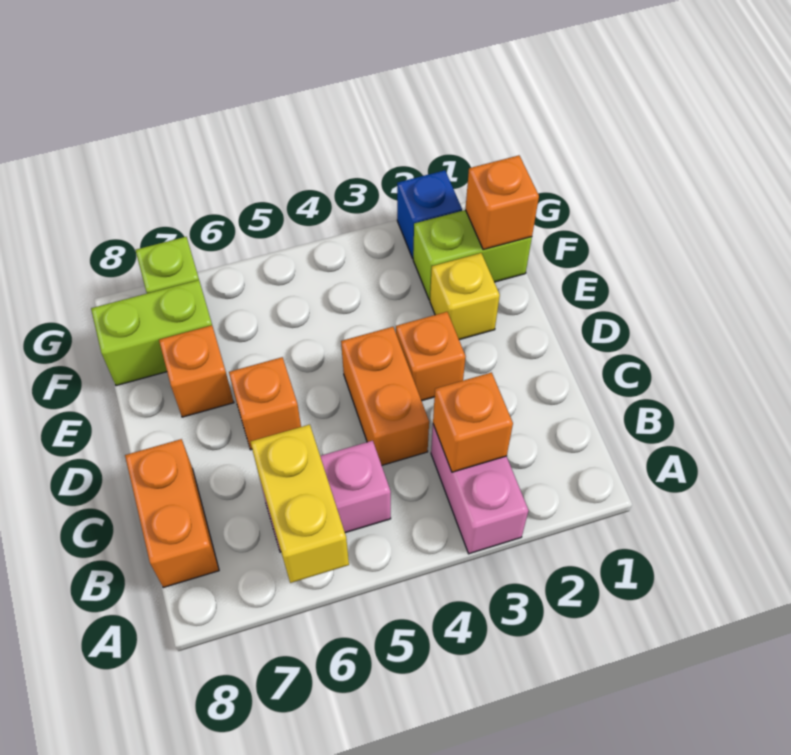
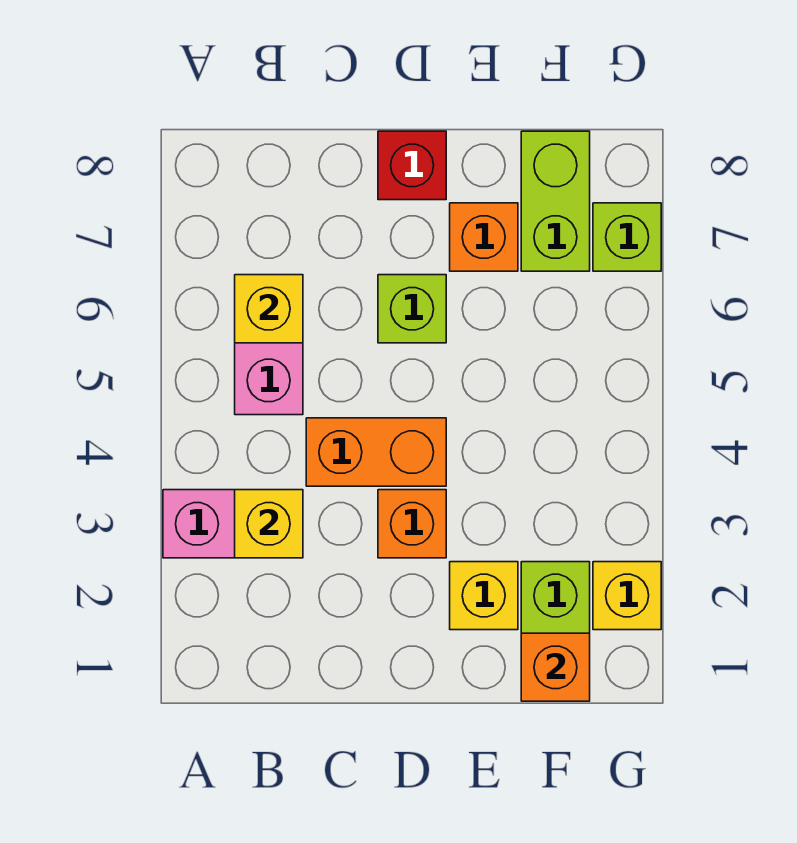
yellow 1x2 brick [251,425,349,583] -> yellow 1x1 brick [235,275,303,343]
orange 1x1 brick [433,372,513,472] -> yellow 1x1 brick [235,490,303,558]
orange 1x2 brick [125,439,219,588] -> none
orange 1x1 brick [229,357,301,450] -> lime 1x1 brick [378,275,446,343]
none -> red 1x1 brick [378,131,446,200]
blue 1x1 brick [397,170,462,258] -> yellow 1x1 brick [593,562,661,630]

